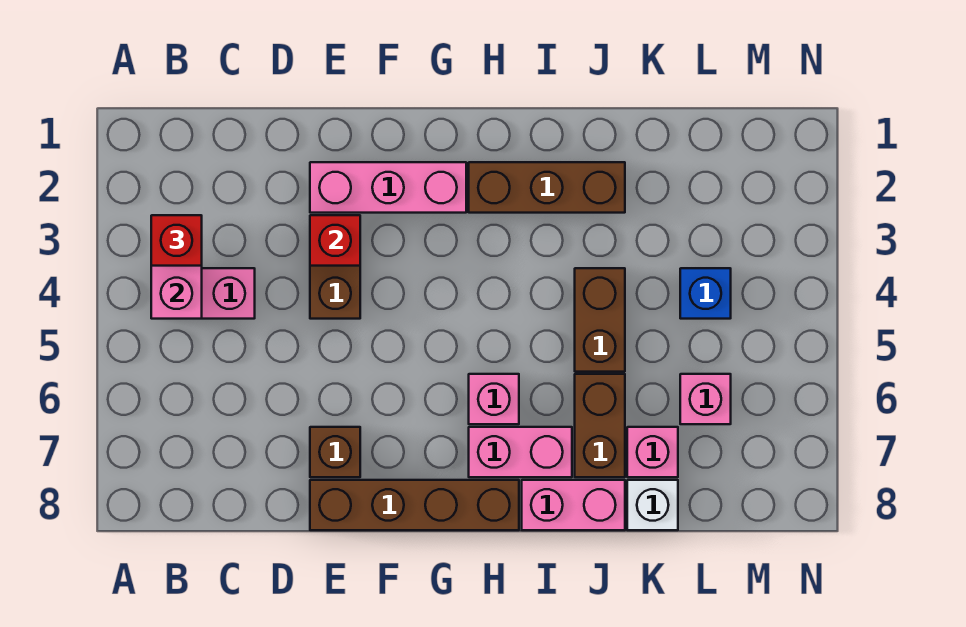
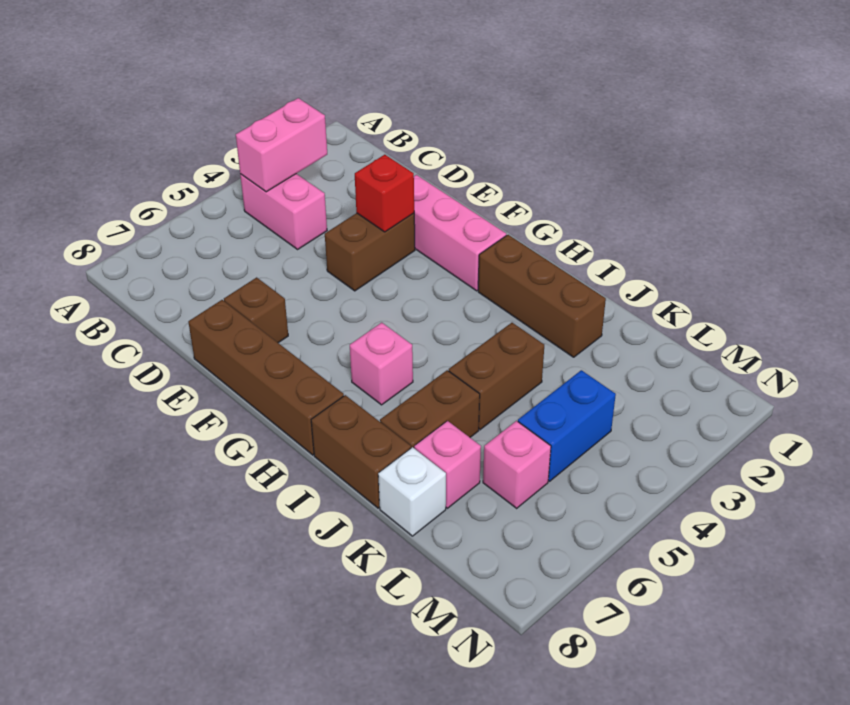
red 1x1 brick [151,215,202,266] -> none
pink 1x2 brick [469,427,572,477] -> none
pink 1x2 brick [522,480,625,530] -> brown 1x2 brick [311,395,411,508]
blue 1x1 brick [680,268,731,319] -> blue 1x2 brick [518,370,616,481]

